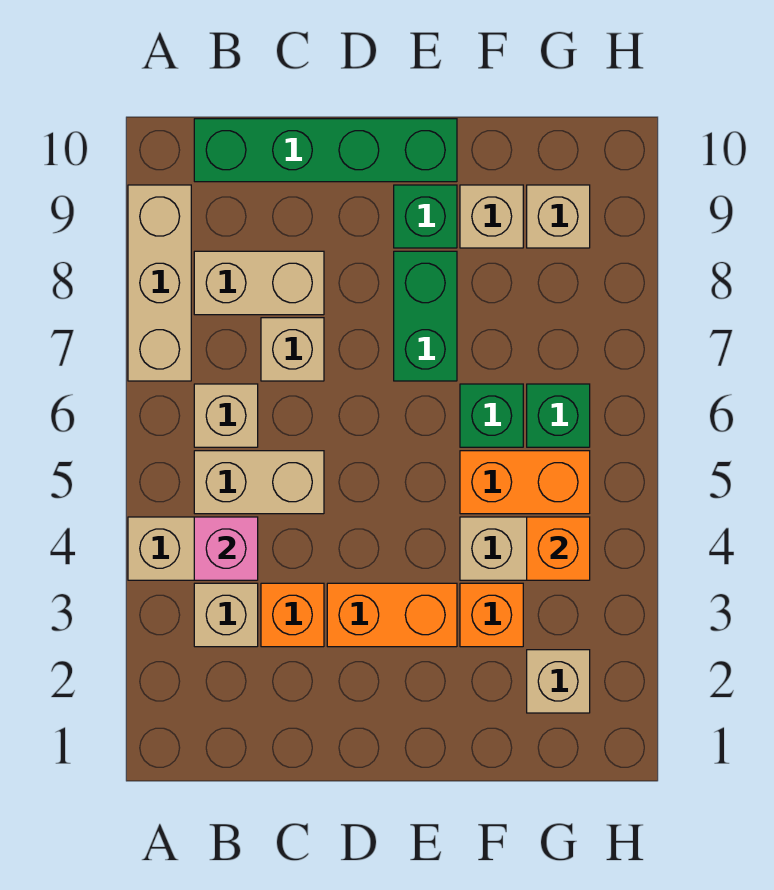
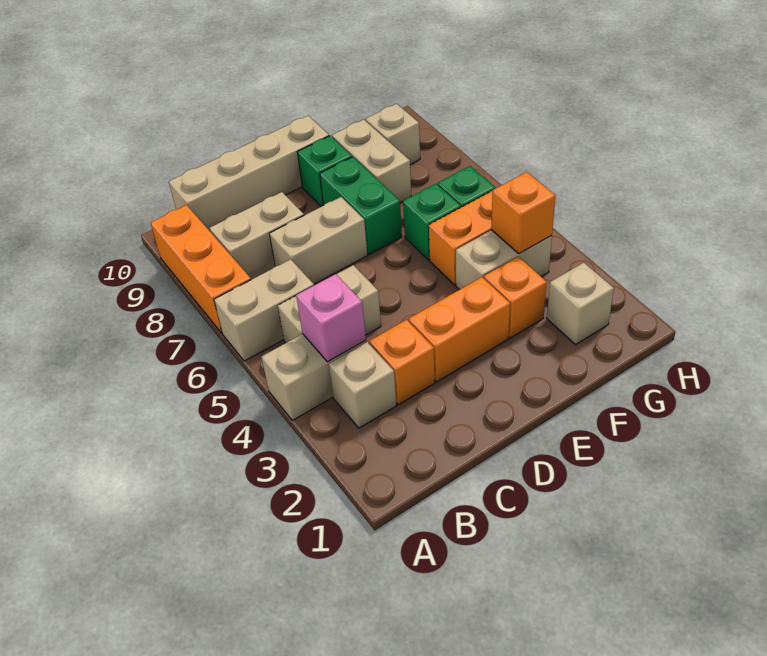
tan 1x3 brick [128,185,191,381] -> orange 1x3 brick [151,205,251,333]
tan 1x1 brick [194,384,258,447] -> tan 1x2 brick [214,259,314,361]
green 1x4 brick [194,119,457,182] -> tan 1x4 brick [169,116,329,231]
tan 1x1 brick [261,318,324,381] -> tan 1x2 brick [269,197,367,284]
tan 1x1 brick [460,185,523,248] -> tan 1x2 brick [332,120,411,203]

